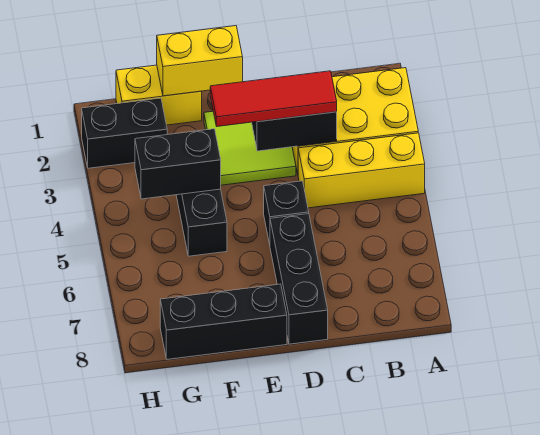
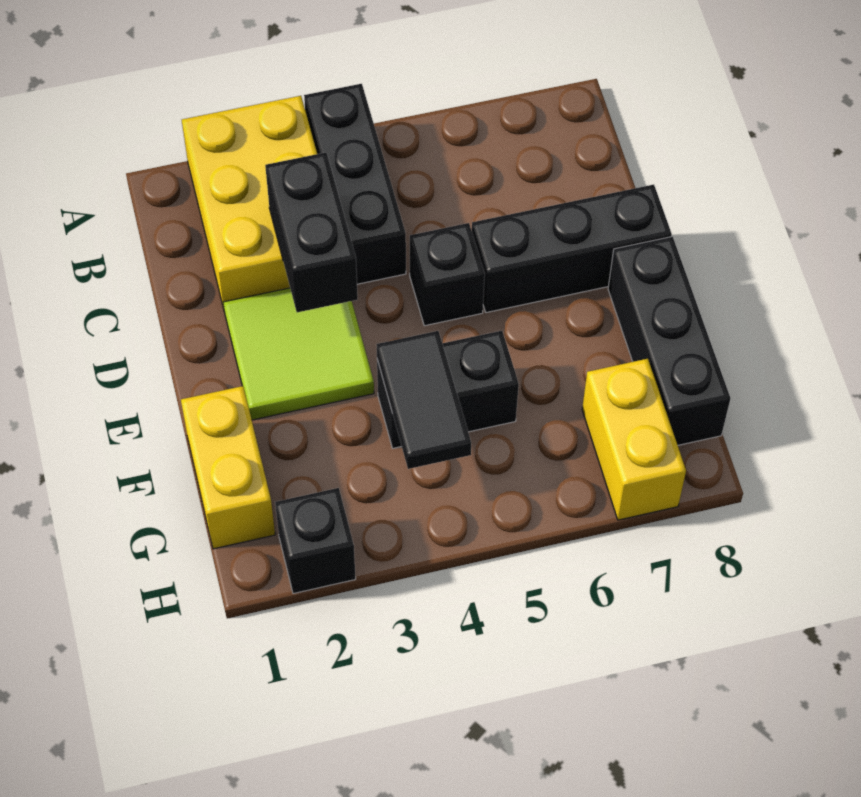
yellow 1x3 brick [298,133,425,208] -> black 1x3 brick [304,84,406,284]
red 1x3 tile [210,71,337,126] -> none
yellow 1x2 brick [157,26,243,96] -> yellow 1x2 brick moved to [582,359,686,520]
black 1x2 brick [135,129,221,199] -> black 1x2 tile [377,331,471,469]
black 1x2 brick [82,98,167,168] -> black 1x1 brick [275,488,356,594]

